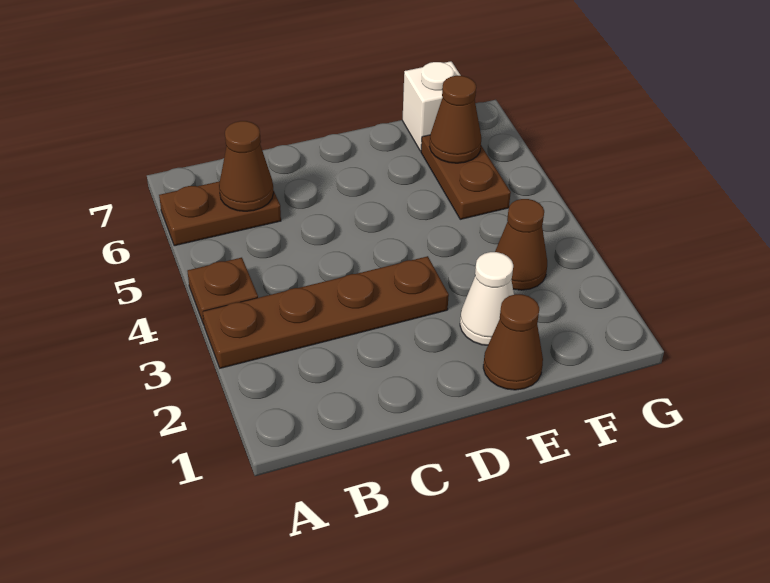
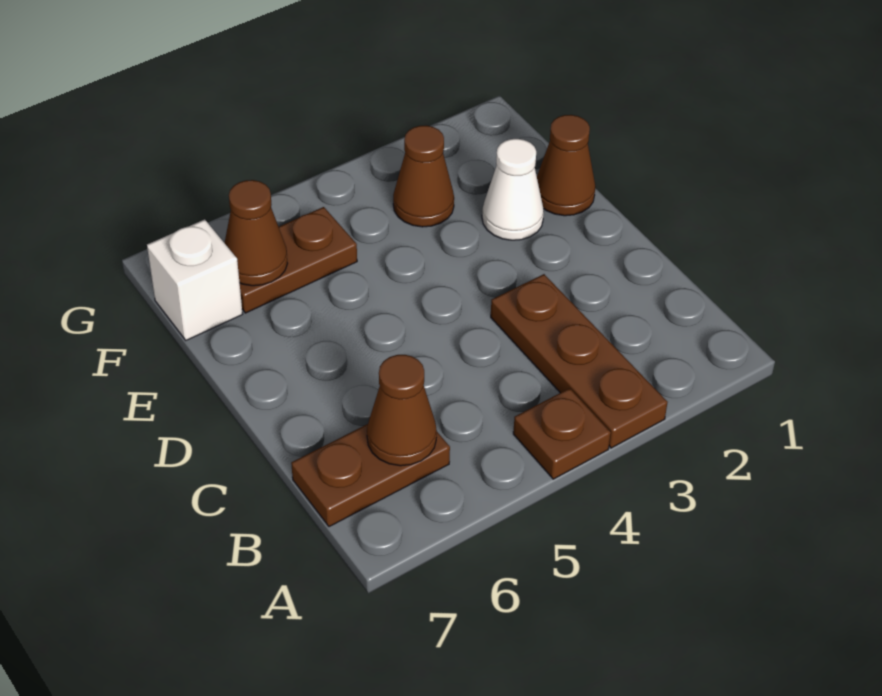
brown 1x4 plate [203,256,449,368] -> brown 1x3 plate [491,274,668,448]
brown 1x2 plate [159,181,281,246] -> brown 1x2 plate turned to [291,424,450,527]

